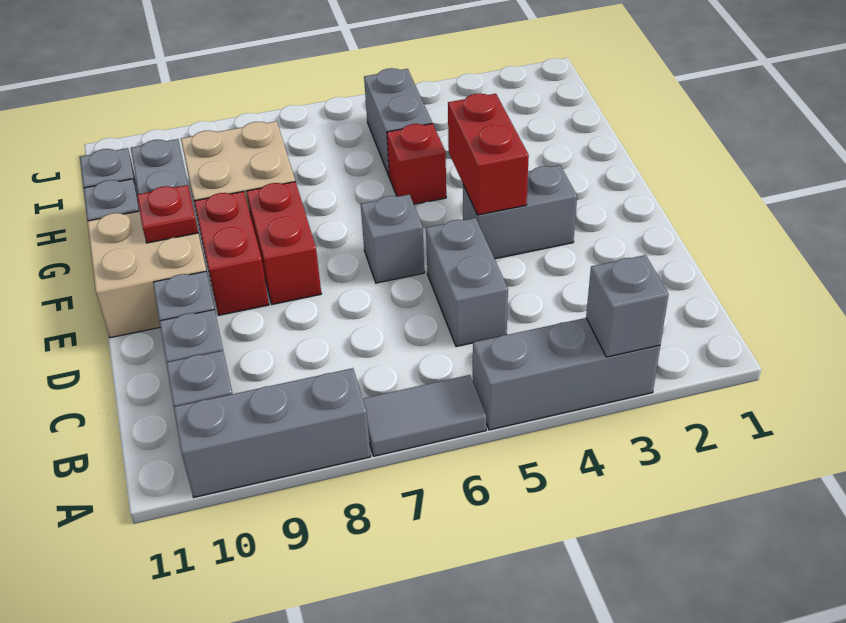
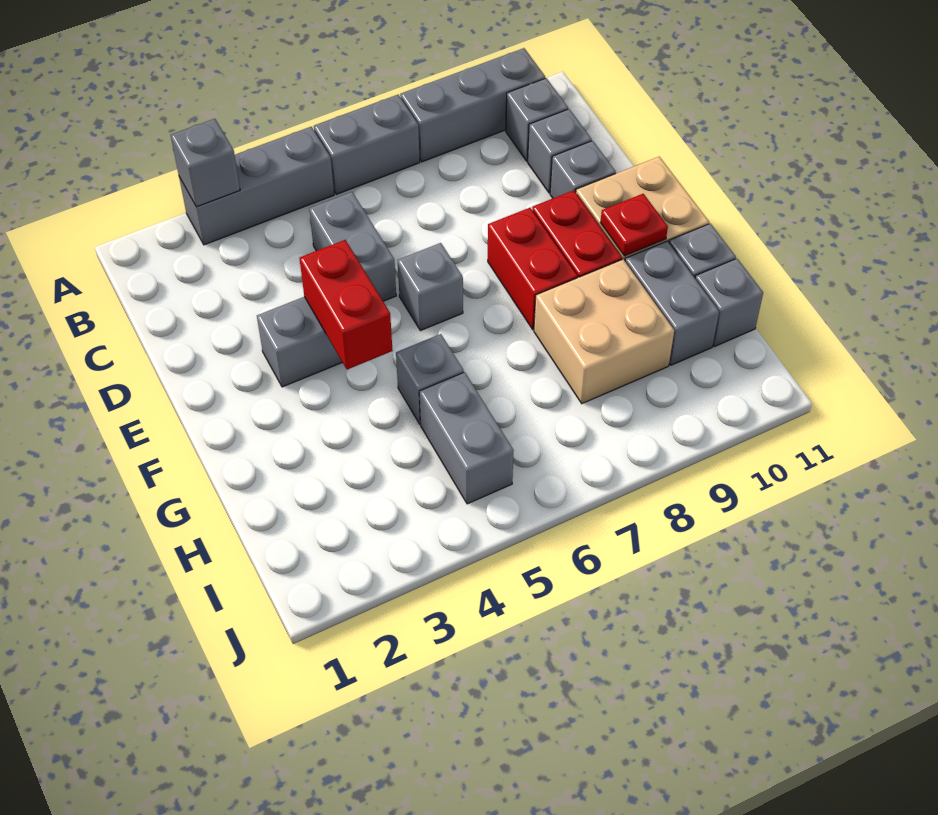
grey 1x2 tile [363,375,486,456] -> grey 1x2 brick [314,95,420,194]
red 1x1 brick [387,123,446,204] -> grey 1x1 brick [396,334,464,424]

